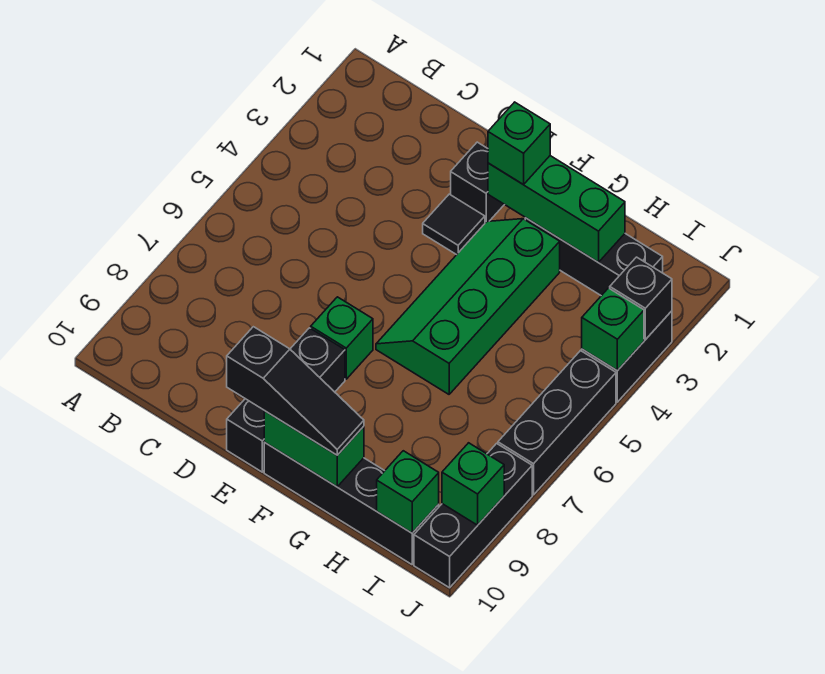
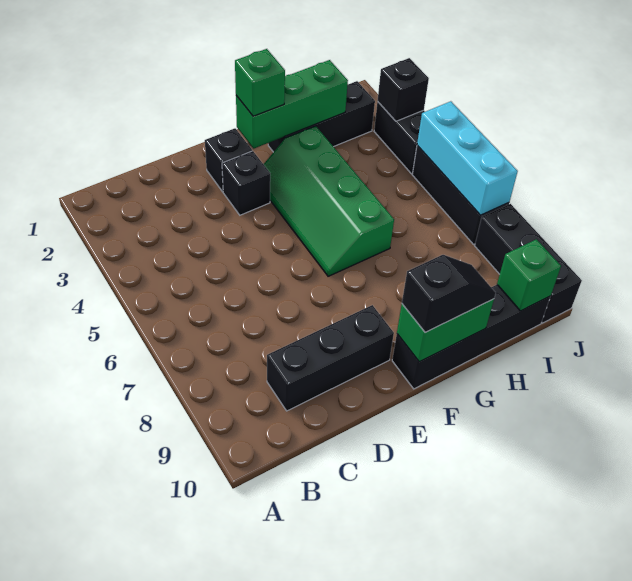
black 1x1 tile [423,194,485,255] -> black 1x1 brick [222,151,270,215]
green 1x1 brick [311,297,373,379] -> none
black 1x3 brick [227,328,345,472] -> black 1x3 brick turned to [267,305,394,411]
black 1x3 slope [227,327,364,455] -> black 1x2 slope [402,255,496,332]
green 1x1 brick [582,288,644,371] -> none
none -> cyan 1x3 brick [417,101,518,215]
green 1x1 brick [442,443,504,525] -> none

